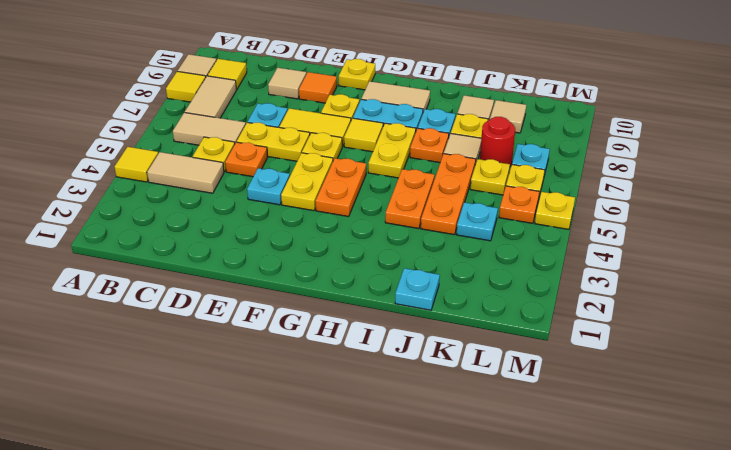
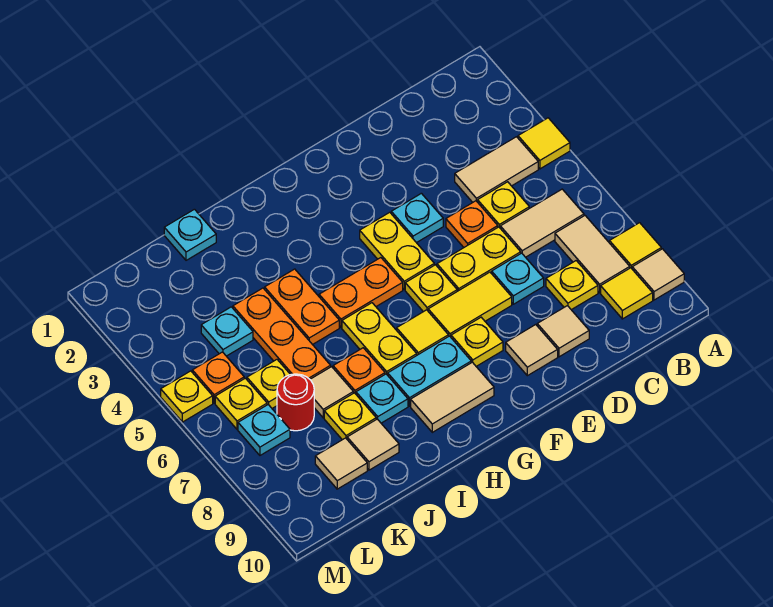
orange 1x1 tile [299,72,337,103] -> tan 1x1 tile [506,325,558,376]
yellow 1x1 plate [339,59,375,90] -> yellow 1x1 plate moved to [546,261,598,310]
orange 1x2 plate [316,158,366,217] -> orange 1x2 plate turned to [319,258,403,327]

